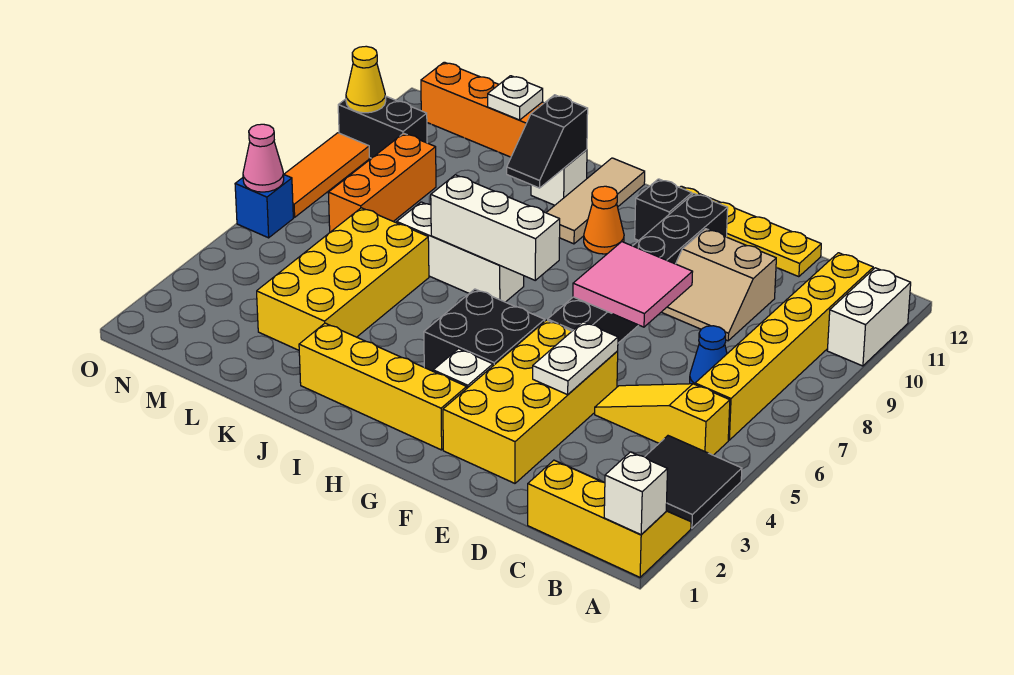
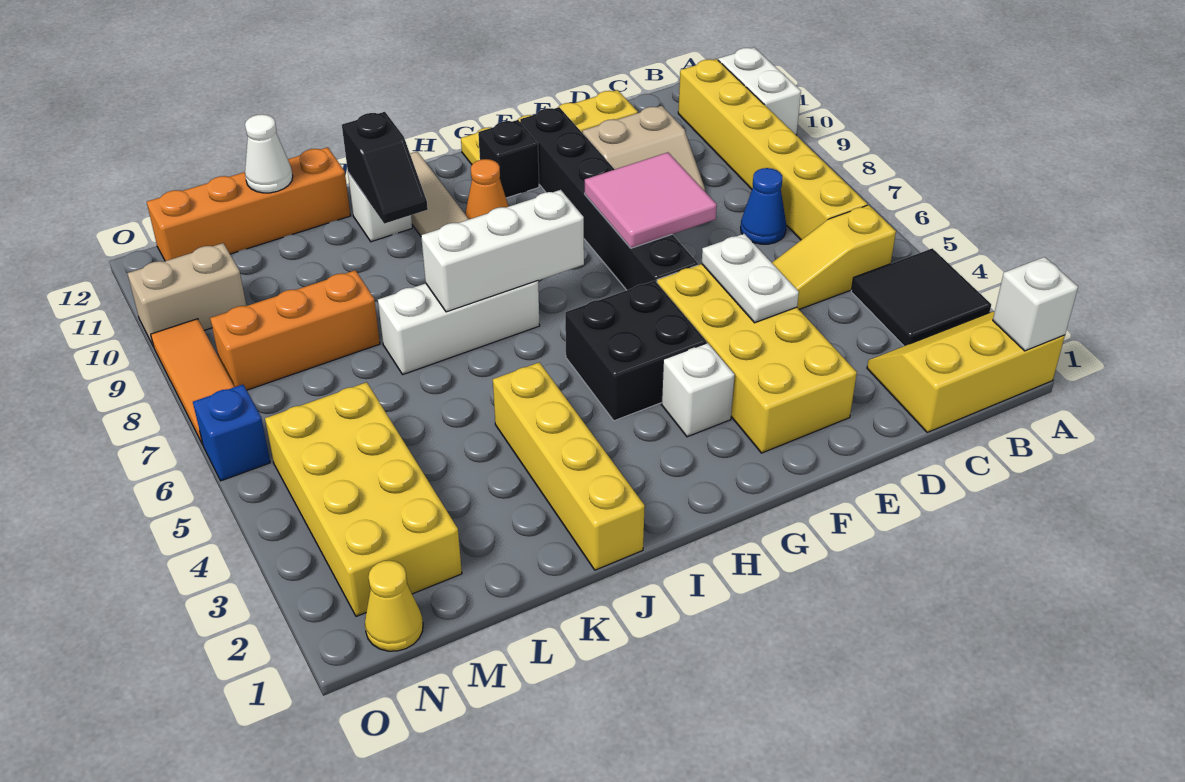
yellow 1x4 brick [299,323,467,450] -> yellow 1x4 brick turned to [493,362,645,570]
yellow 2x4 brick [257,208,429,350] -> yellow 2x4 brick moved to [265,382,462,616]
white 1x1 plate [488,76,543,120] -> white 1x1 cone [245,114,293,193]
orange 1x3 brick [328,133,436,232] -> orange 1x3 brick turned to [210,270,380,390]
black 1x2 brick [338,96,427,158] -> tan 1x2 brick [127,243,246,347]
pink 1x1 cone [243,124,284,192] -> none
yellow 1x1 cone [346,46,386,113] -> yellow 1x1 cone moved to [365,561,423,651]

